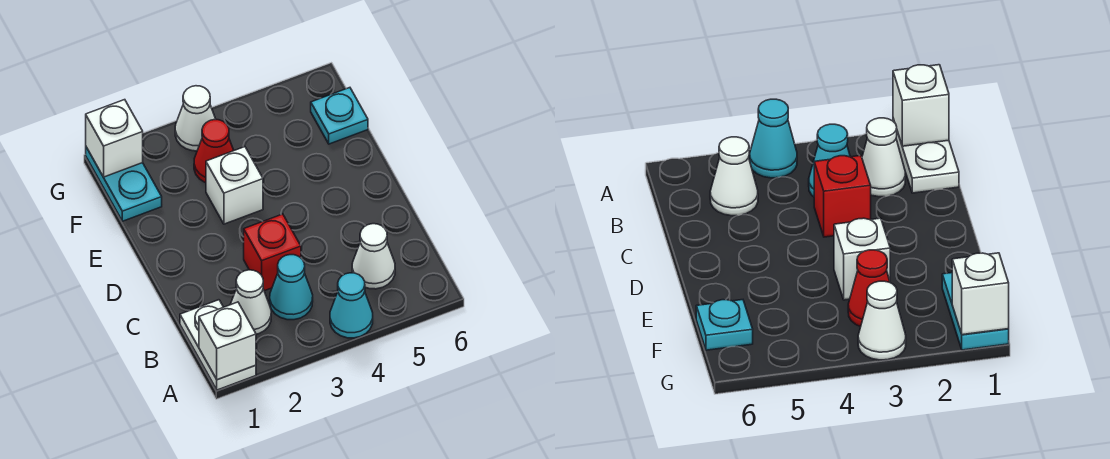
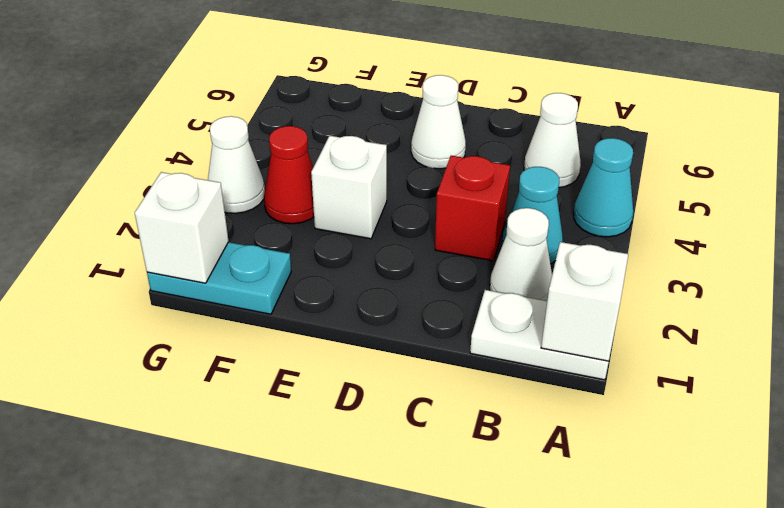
none -> white 1x1 cone [411,75,466,169]
cyan 1x1 plate [311,88,368,144] -> none

